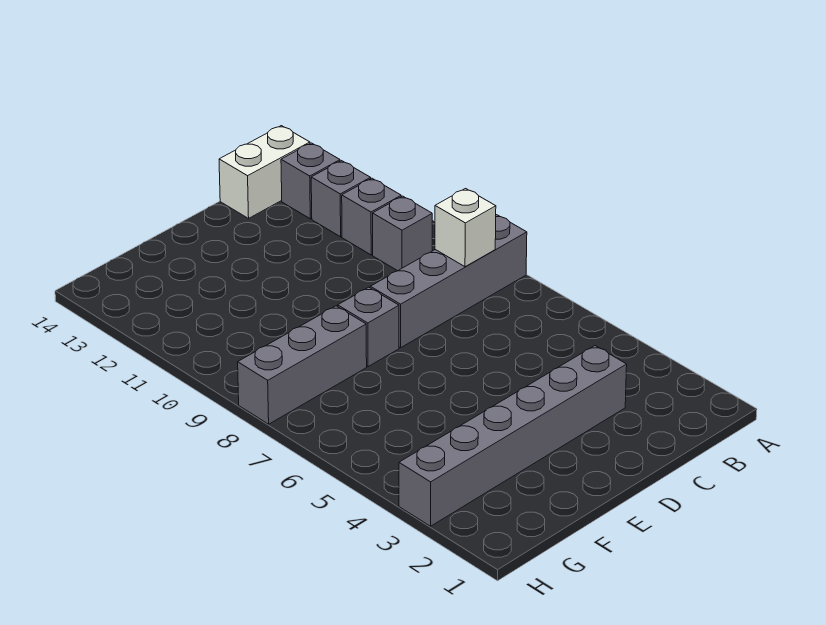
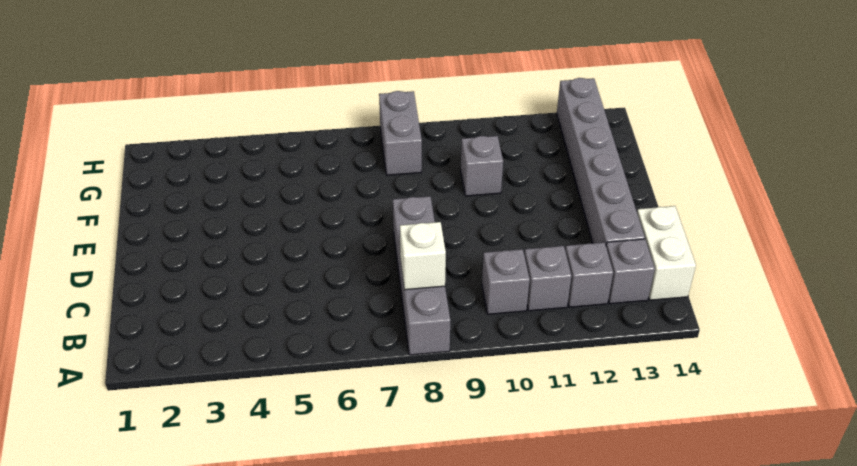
grey 1x6 brick [399,346,627,526] -> grey 1x6 brick moved to [557,78,645,245]
grey 1x1 brick [338,287,399,367] -> grey 1x1 brick moved to [461,136,503,196]
grey 1x3 brick [238,306,367,424] -> grey 1x2 brick [379,91,422,175]

